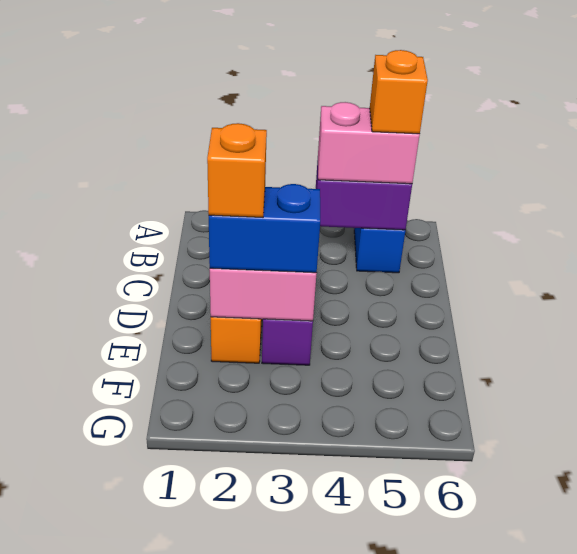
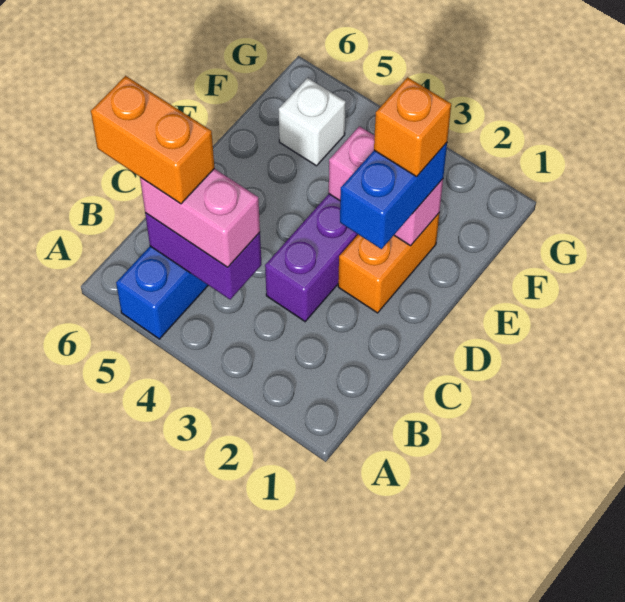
orange 1x1 brick [370,50,428,134] -> orange 1x2 brick [91,76,214,204]
blue 1x2 brick [209,184,320,273] -> blue 1x2 brick turned to [340,143,447,249]
none -> white 1x1 brick [279,78,346,166]

